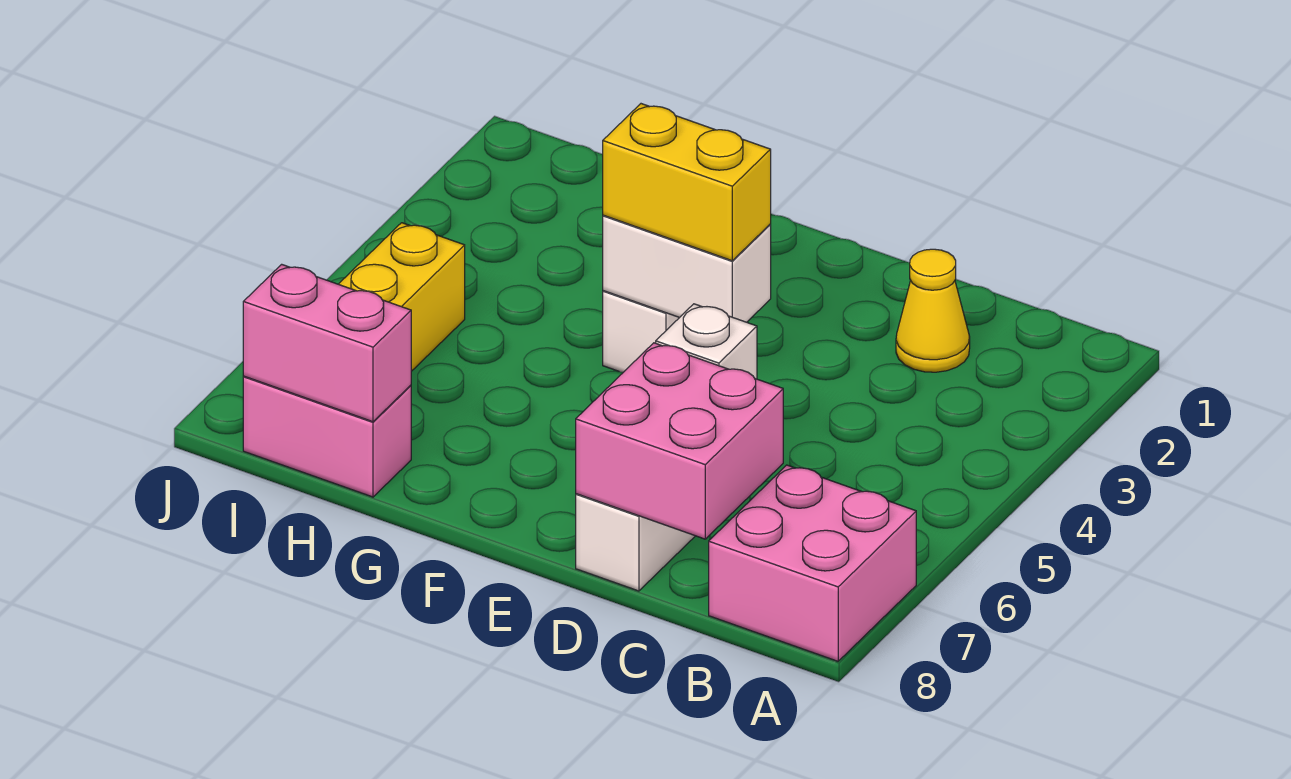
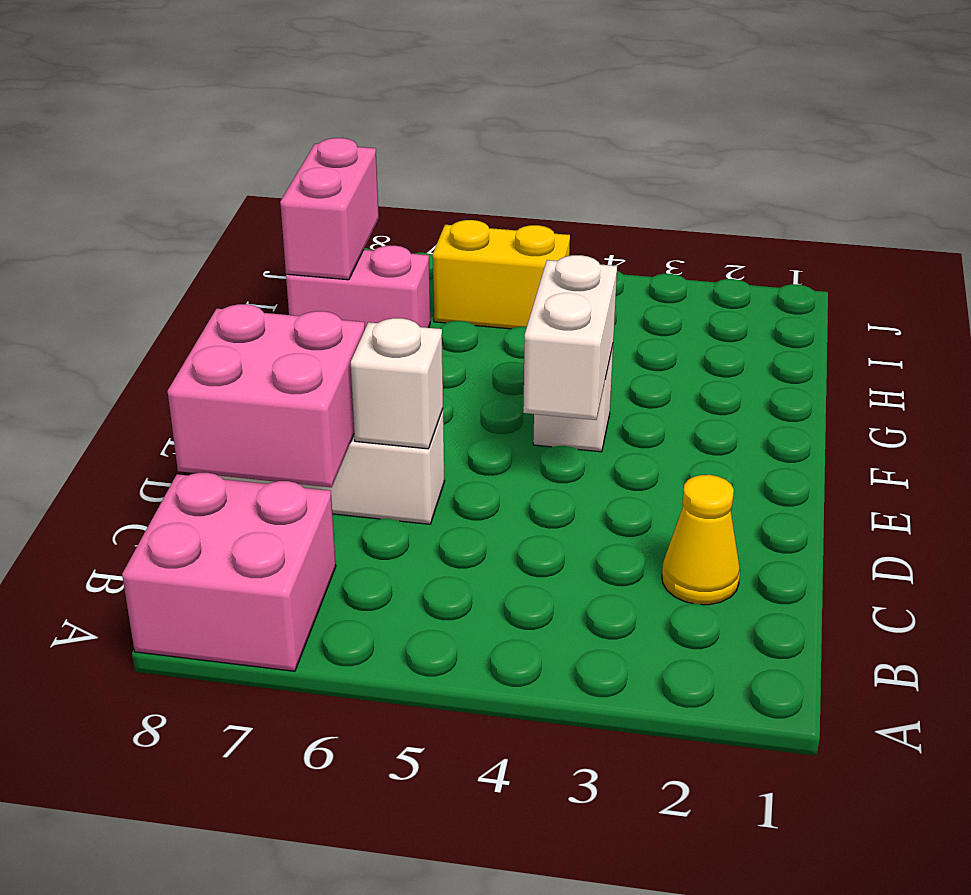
yellow 1x2 brick [603,104,771,261] -> none
pink 1x2 brick [243,376,411,497] -> pink 1x2 brick turned to [286,246,430,328]

